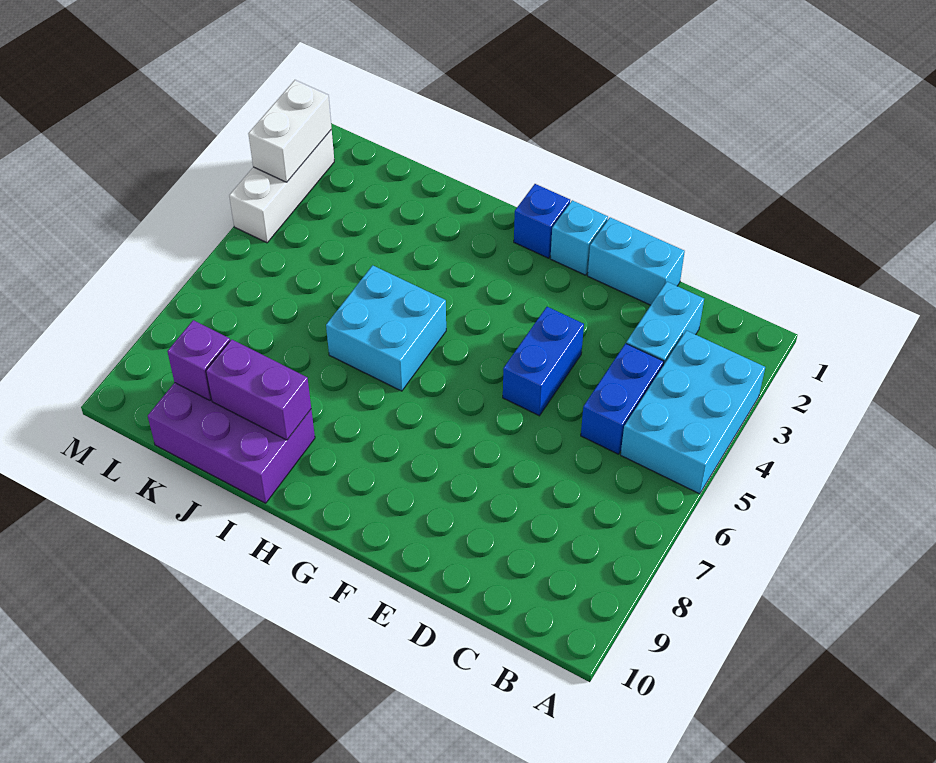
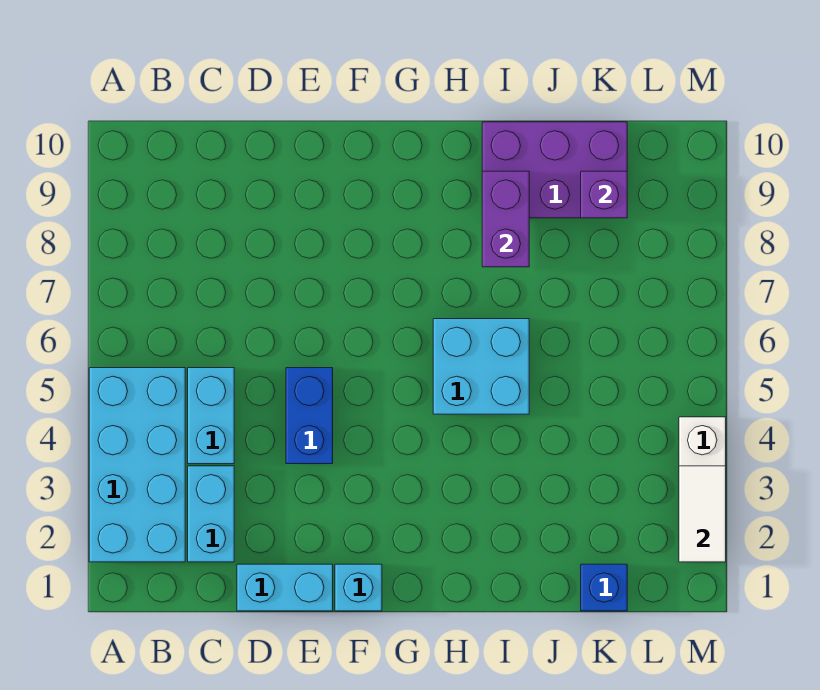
cyan 2x3 brick [621,331,765,494] -> cyan 2x4 brick [89,368,185,562]
blue 1x2 brick [581,343,664,454] -> cyan 1x2 brick [188,368,234,464]
blue 1x1 brick [514,184,570,258] -> blue 1x1 brick moved to [581,564,627,611]
purple 1x2 brick [206,339,311,440] -> purple 1x2 brick turned to [482,171,529,267]
white 1x2 brick [248,80,332,182] -> white 1x2 tile [679,466,726,562]

